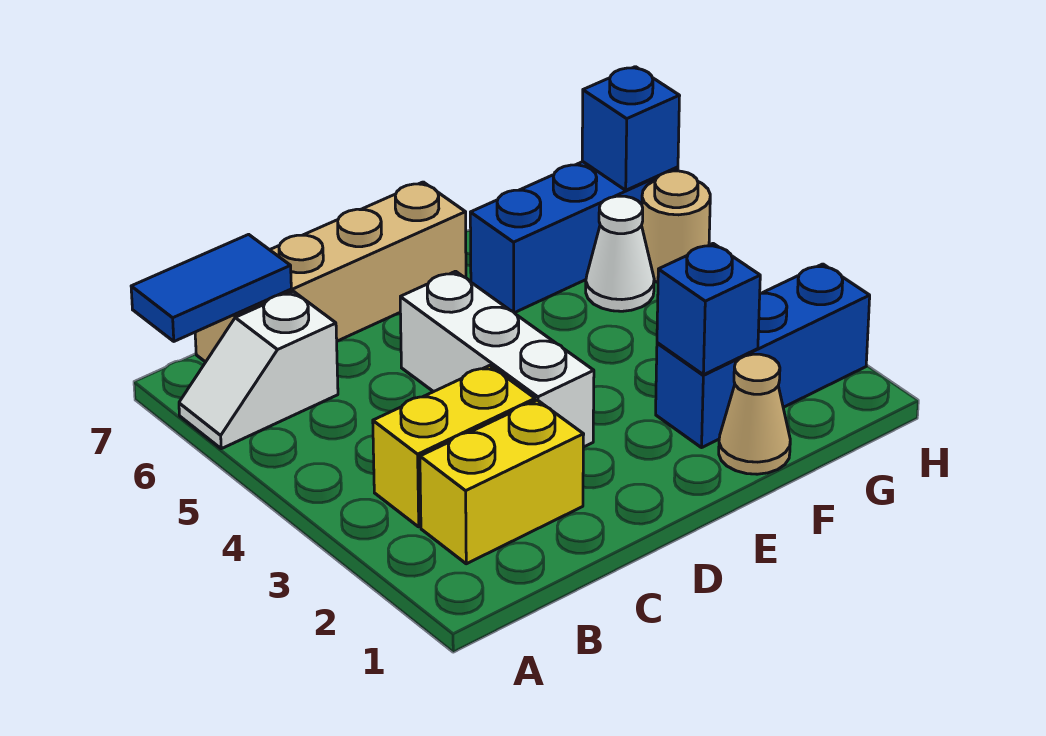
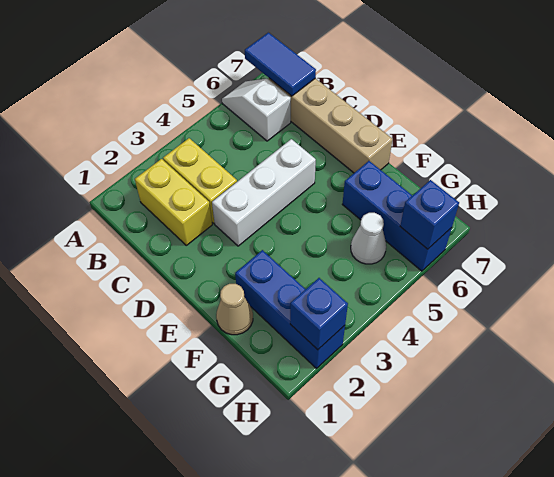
blue 1x1 brick [657,244,760,375] -> blue 1x1 brick moved to [290,278,348,350]
tan 1x1 round brick [642,171,710,282] -> none

